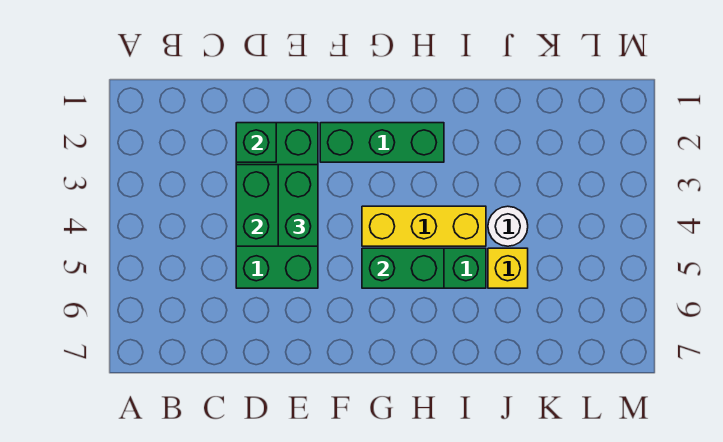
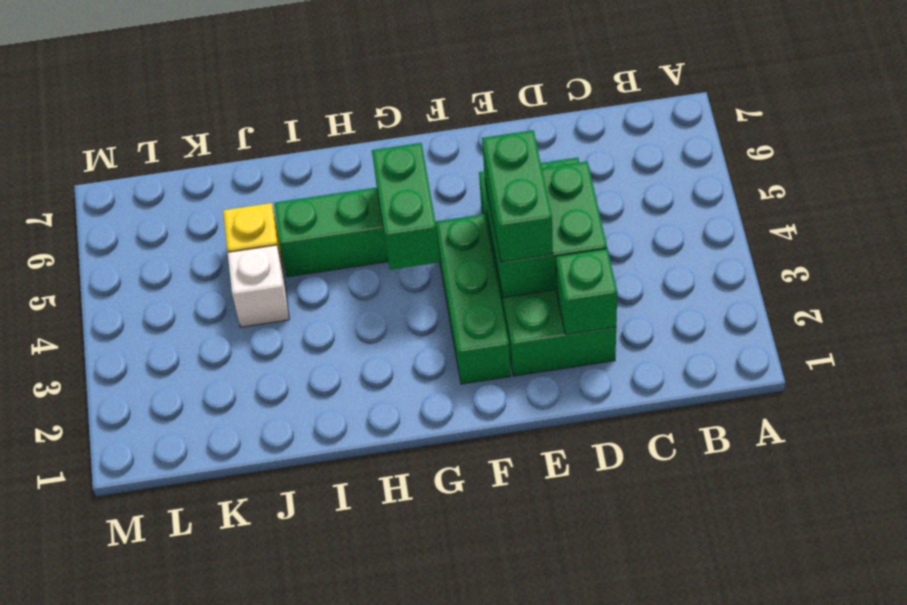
green 1x3 brick [320,123,444,162] -> green 1x3 brick turned to [435,214,511,384]
yellow 1x3 brick [362,206,486,246] -> none
green 1x2 brick [362,248,444,288] -> green 1x2 brick turned to [372,143,440,270]
white 1x1 round brick [488,206,528,246] -> white 1x1 brick [228,245,289,327]

